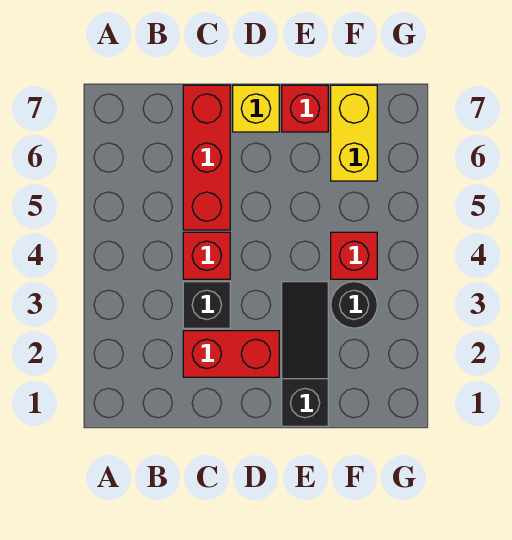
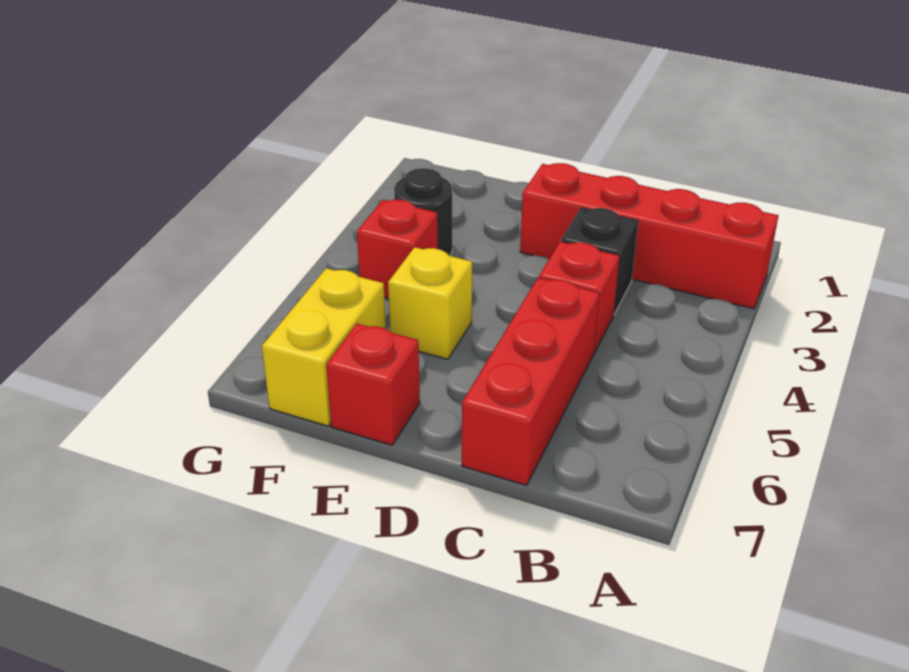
red 1x2 brick [183,331,279,377] -> red 1x4 brick [520,163,779,309]
yellow 1x1 brick [233,85,279,132] -> yellow 1x1 brick moved to [388,247,472,359]
black 1x3 slope [282,282,328,426] -> none

